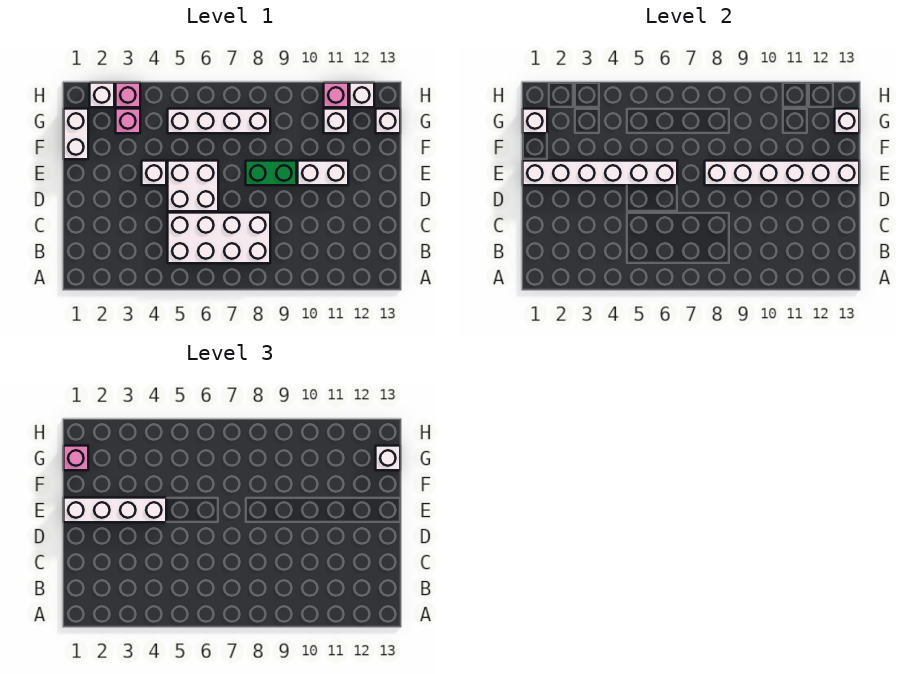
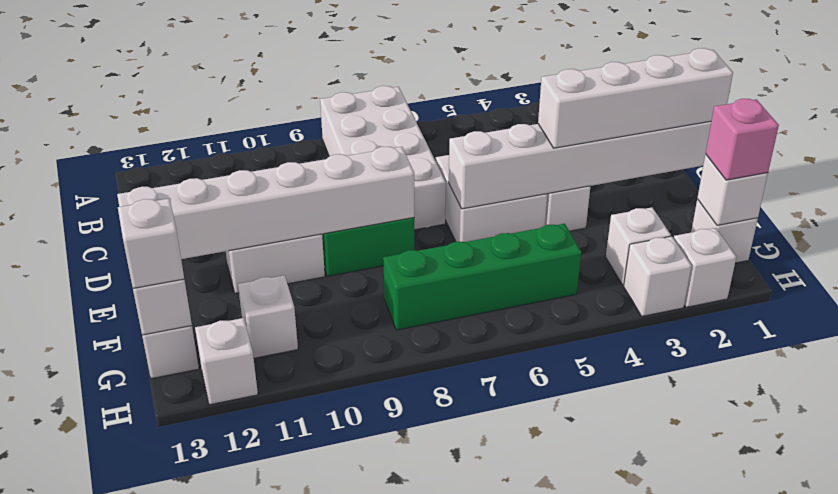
white 2x4 brick [168,213,270,263] -> white 2x4 brick turned to [320,86,446,230]
white 1x2 brick [64,109,88,159] -> white 1x1 brick [691,199,758,263]
pink 1x1 brick [116,109,140,133] -> white 1x1 brick [606,207,671,285]
white 1x4 brick [168,109,270,133] -> green 1x4 brick [383,224,581,330]
pink 1x1 brick [116,83,140,107] -> white 1x1 brick [624,236,692,316]
pink 1x1 brick [324,83,348,107] -> none

